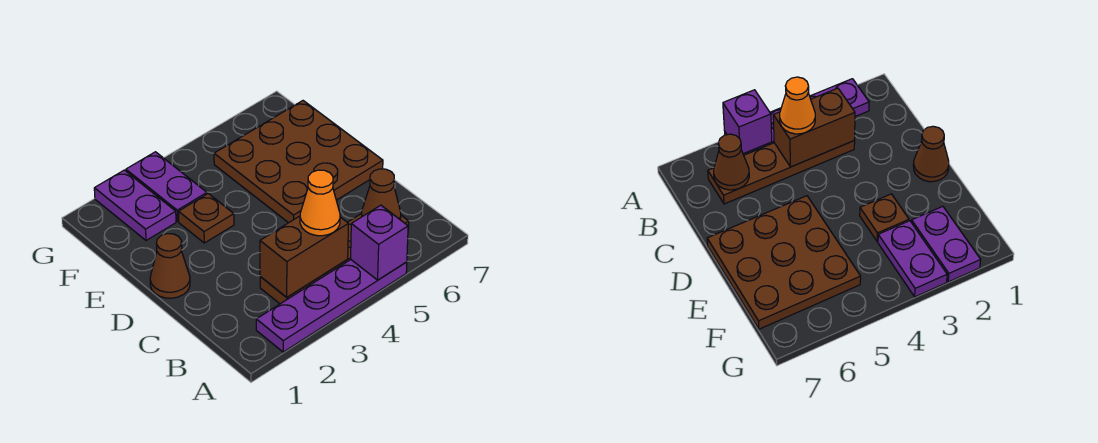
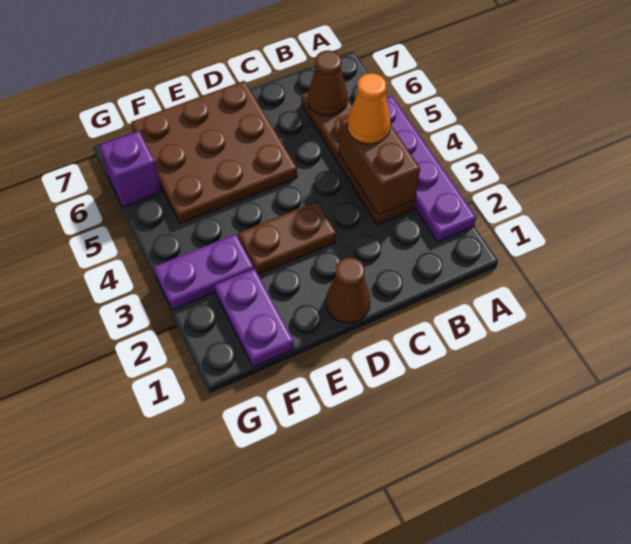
purple 1x1 brick [351,205,408,280] -> purple 1x1 brick moved to [99,131,161,207]
brown 1x1 plate [179,194,234,243] -> brown 1x2 plate [238,201,336,274]
purple 1x2 plate [94,170,176,241] -> purple 1x2 plate turned to [214,269,294,367]

